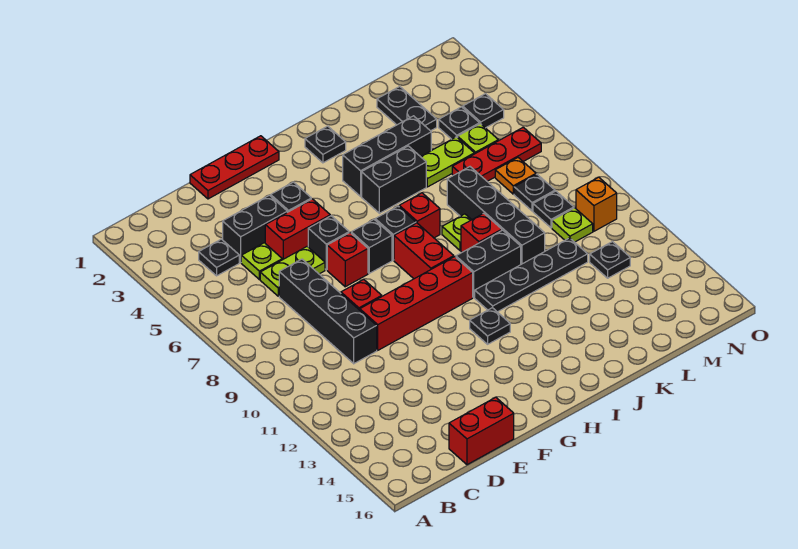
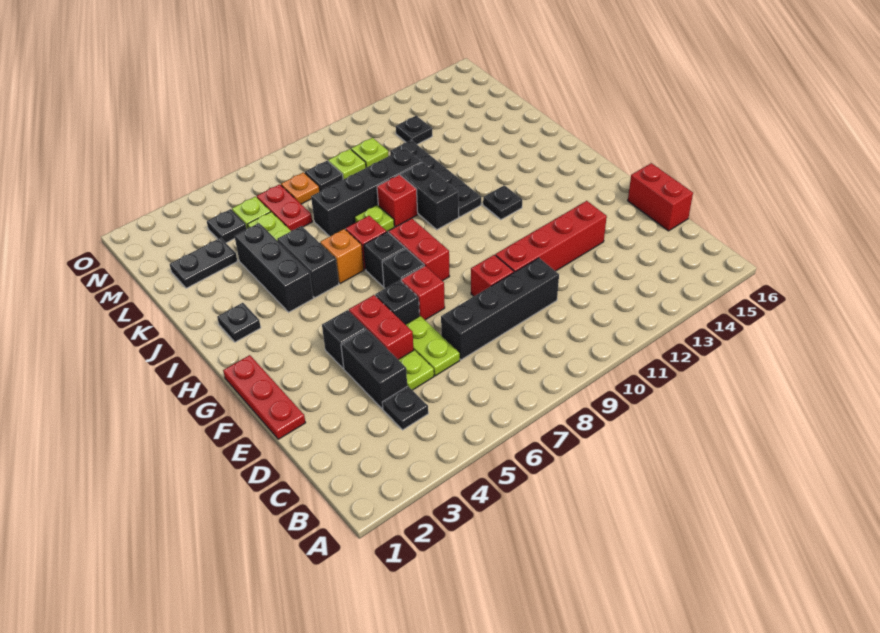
red 1x4 brick [360,257,473,350] -> red 1x4 brick turned to [495,201,607,272]
red 1x2 brick [394,223,454,279] -> red 1x2 brick turned to [389,218,450,281]
red 1x3 plate [452,127,541,181] -> red 1x2 plate [257,184,312,231]
black 1x1 plate [533,191,574,228] -> lime 1x1 plate [328,149,366,179]
black 1x1 plate [463,94,504,128] -> none
orange 1x1 brick [576,177,617,231] -> orange 1x1 brick moved to [320,229,364,284]

